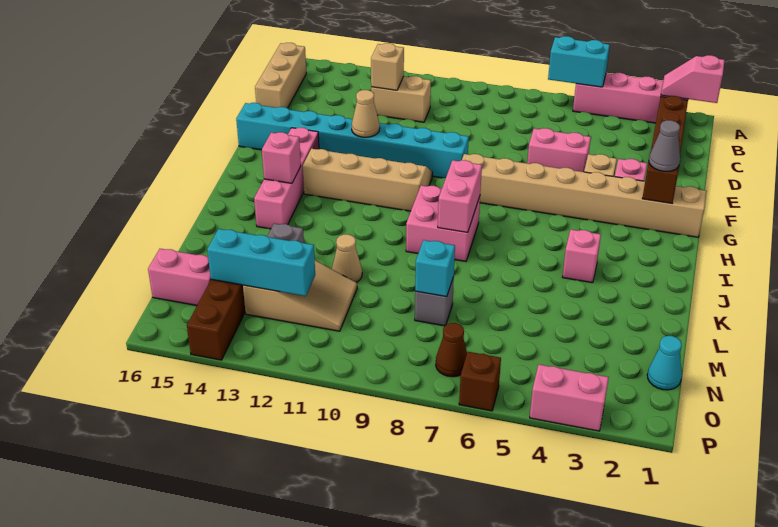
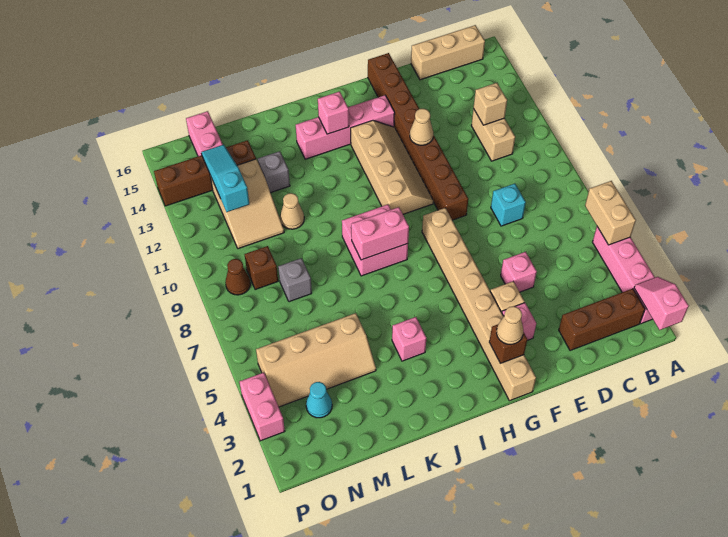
cyan 1x2 brick [548,36,610,87] -> tan 1x2 brick [585,181,636,245]
pink 1x2 brick [527,128,591,172] -> pink 1x1 brick [501,252,537,292]
cyan 1x8 brick [236,103,469,178] -> brown 1x8 brick [368,53,468,220]
grey 1x1 cone [649,120,680,171] -> tan 1x1 cone [496,306,523,345]
none -> tan 2x4 slope [256,313,376,407]
cyan 1x1 brick [415,240,455,297] -> cyan 1x1 brick moved to [491,184,526,226]
cyan 1x1 cone [647,336,682,390] -> cyan 1x1 cone moved to [306,382,332,418]
cyan 1x3 brick [207,229,315,296] -> cyan 1x3 slope [201,145,249,212]
brown 1x1 cone [436,323,467,377] -> brown 1x1 cone moved to [225,259,250,295]
brown 1x1 brick [459,352,501,411] -> brown 1x1 brick moved to [244,246,278,290]

